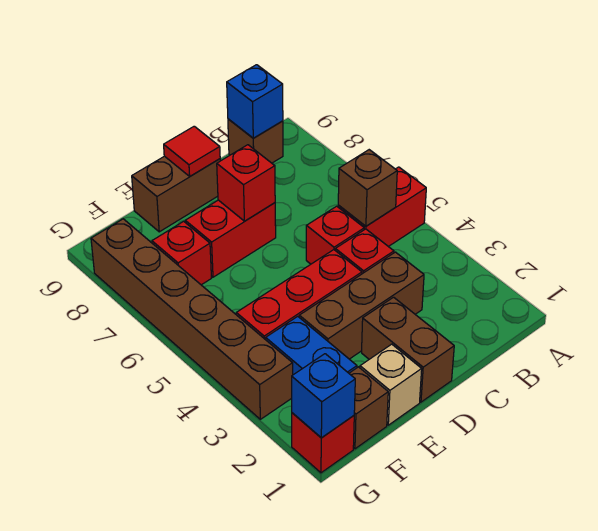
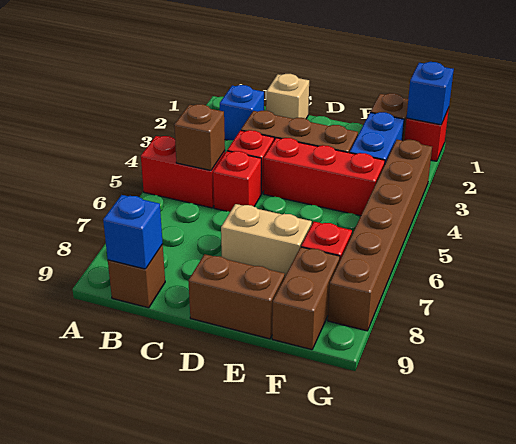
none -> blue 1x1 brick [220,85,264,140]
brown 1x2 brick [362,297,454,402] -> brown 1x2 brick moved to [272,247,340,350]
red 1x2 brick [185,200,276,277] -> tan 1x2 brick [221,204,312,276]
red 1x1 brick [217,145,275,221] -> none
red 1x1 tile [164,126,220,176] -> none
tan 1x1 brick [360,344,422,425] -> tan 1x1 brick moved to [266,74,309,119]

